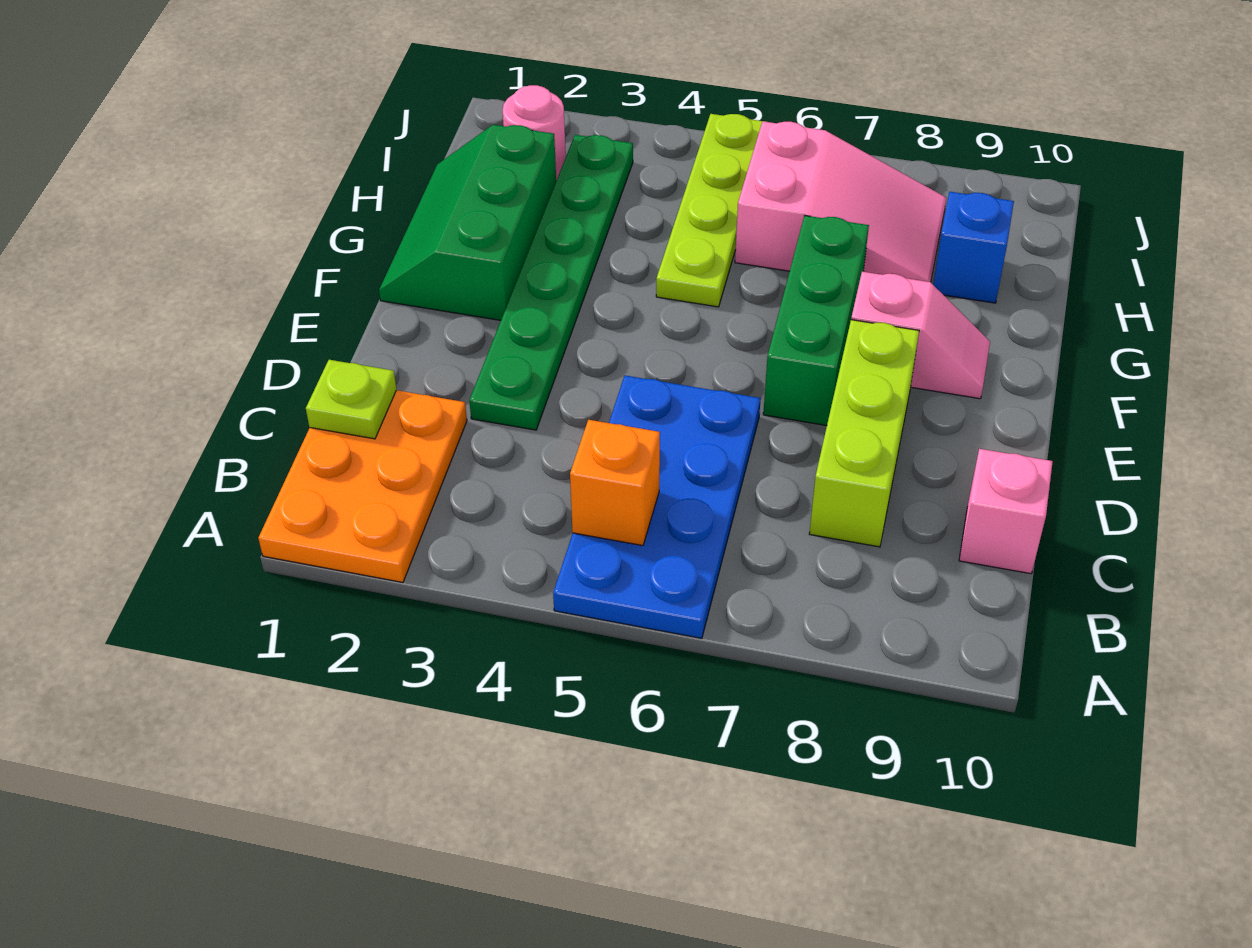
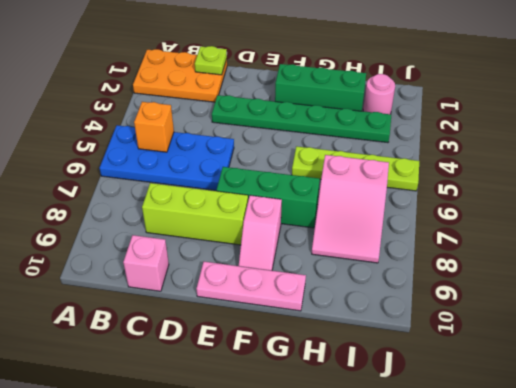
none -> pink 1x3 plate [196,262,306,311]
blue 1x1 brick [933,192,1014,303] -> none

